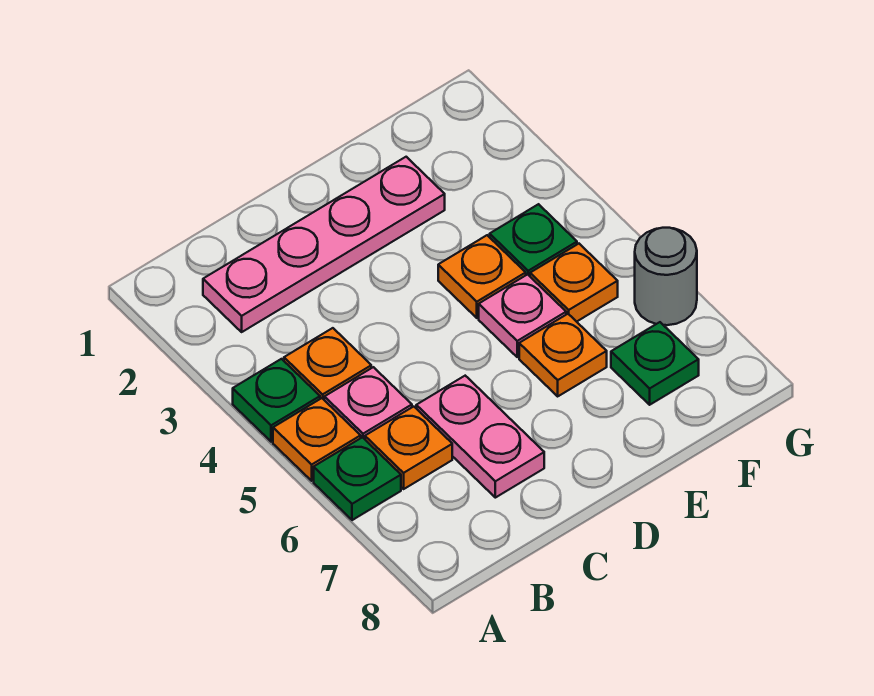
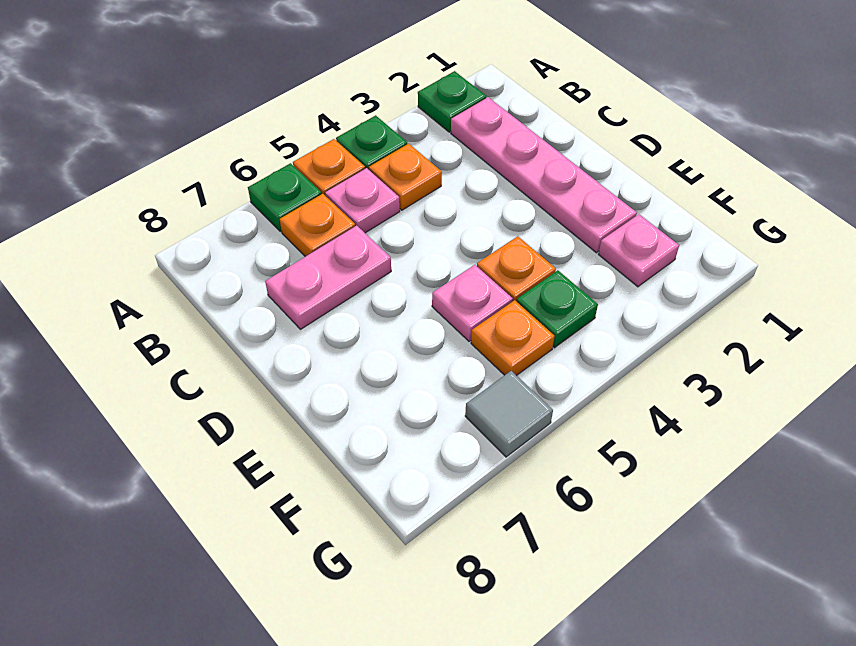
orange 1x1 plate [519,314,607,396] -> none
none -> pink 1x1 plate [598,214,679,287]
green 1x1 plate [611,322,699,405] -> green 1x1 plate moved to [418,71,487,132]
grey 1x1 round brick [635,228,697,325] -> grey 1x1 tile [465,371,553,457]

